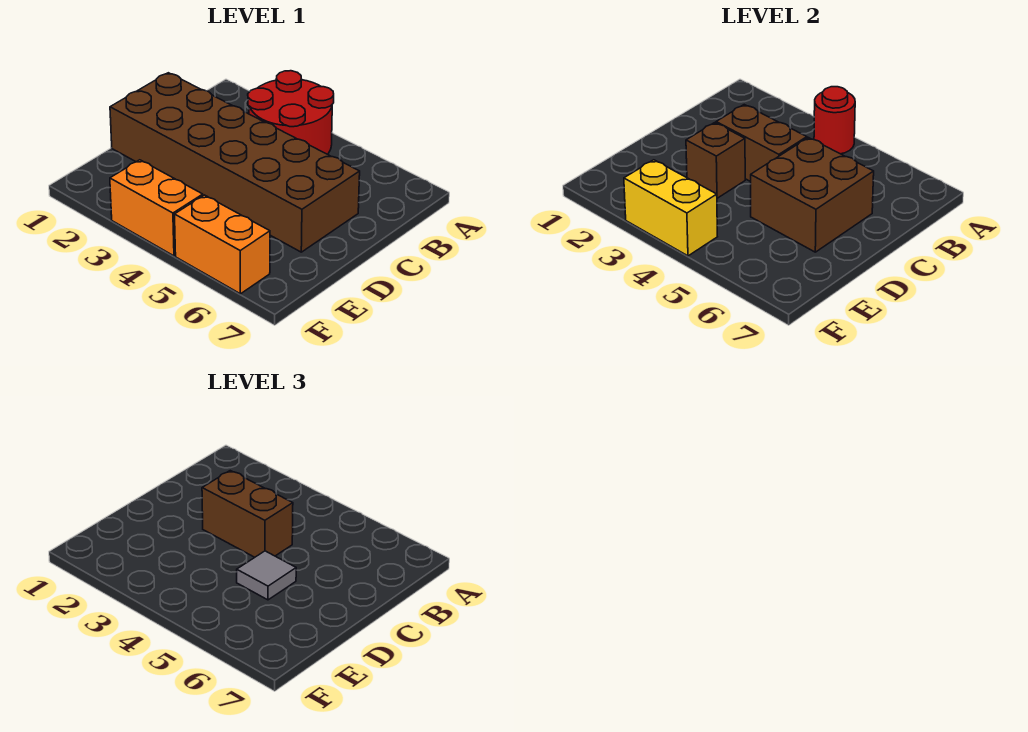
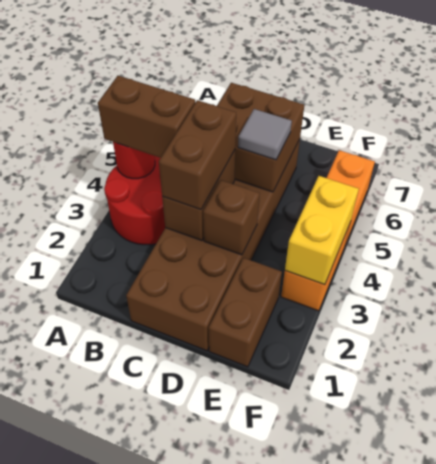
none -> brown 1x2 brick [98,76,195,158]
none -> brown 1x2 brick [209,258,282,367]

